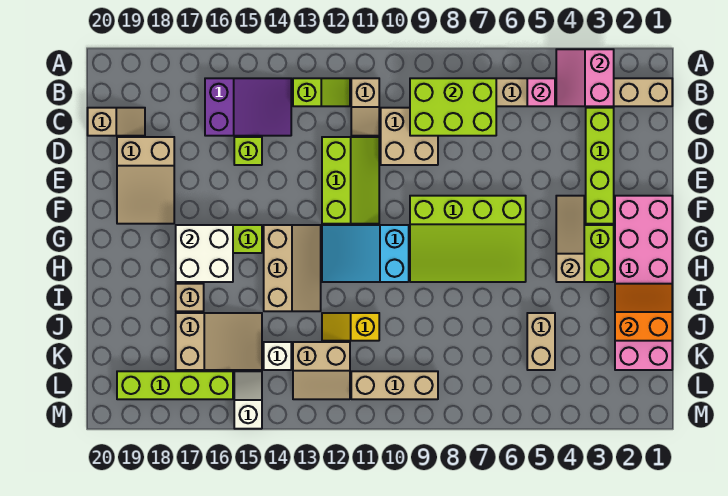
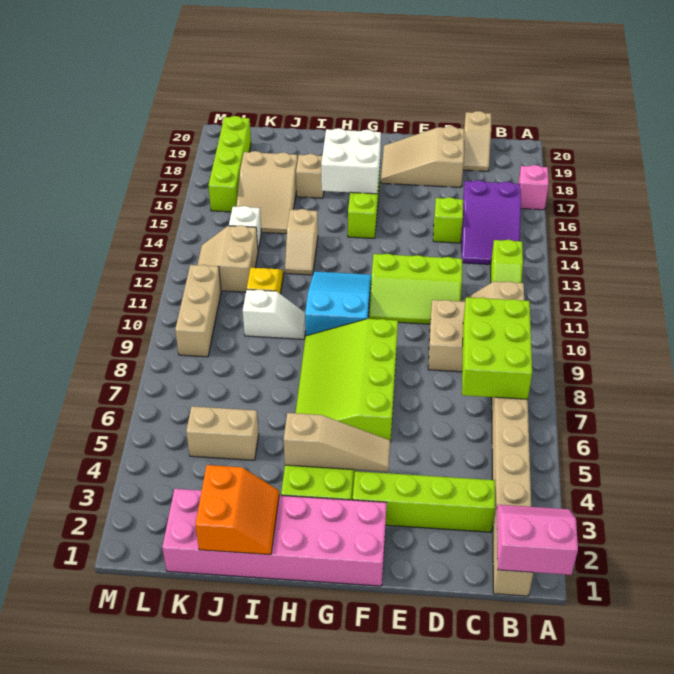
pink 2x2 slope [556,49,614,106] -> pink 2x2 slope moved to [497,505,578,575]
pink 1x1 brick [527,78,555,106] -> pink 1x1 brick moved to [519,165,549,210]
tan 2x3 slope [264,225,321,311] -> tan 1x2 slope [285,209,318,275]
white 1x2 slope [234,371,262,429] -> white 1x2 slope moved to [243,290,306,339]

